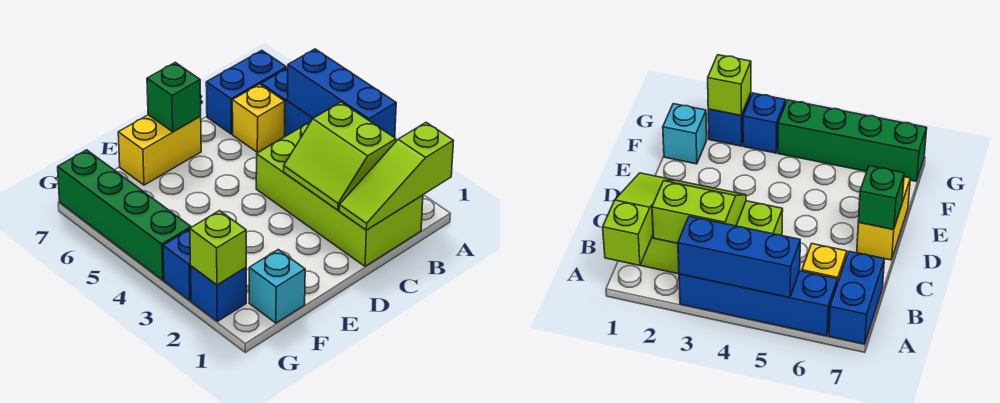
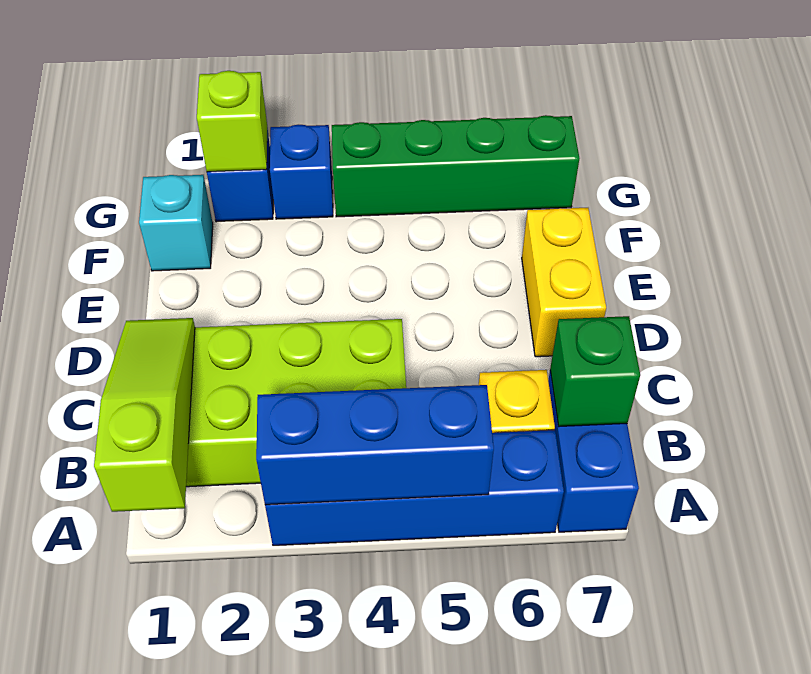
lime 2x2 slope [284,102,396,210] -> none
green 1x1 brick [147,62,201,132] -> green 1x1 brick moved to [550,316,640,427]

